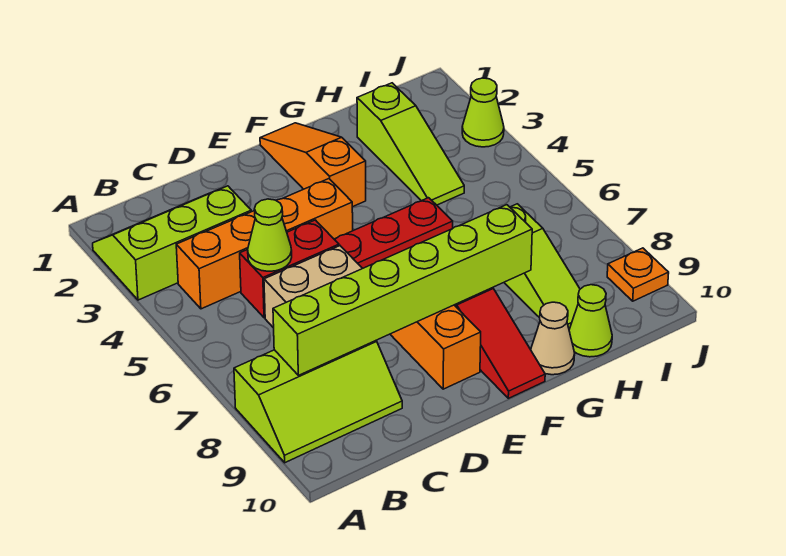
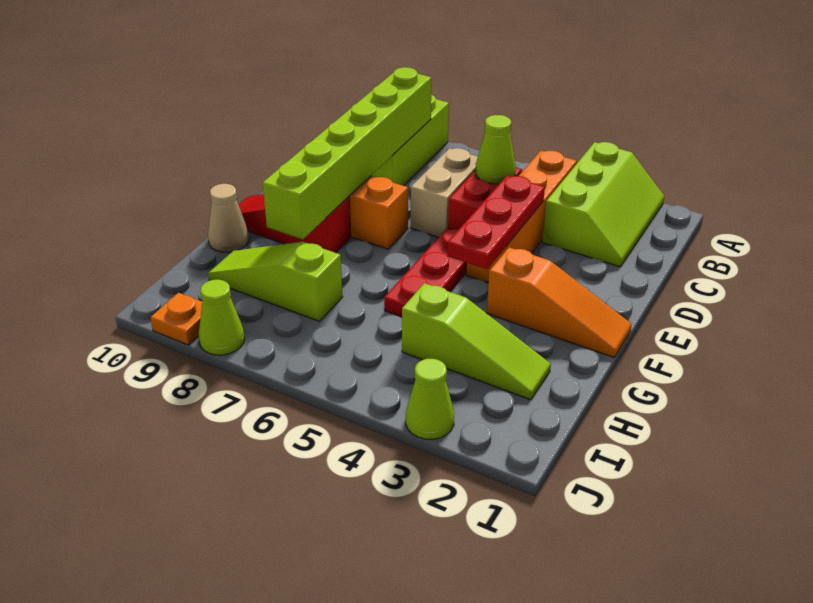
none -> red 1x3 plate [447,176,545,269]
lime 1x3 slope [357,83,464,205] -> lime 1x3 slope turned to [402,283,551,400]
lime 1x1 cone [569,285,612,357] -> lime 1x1 cone moved to [198,280,245,355]

